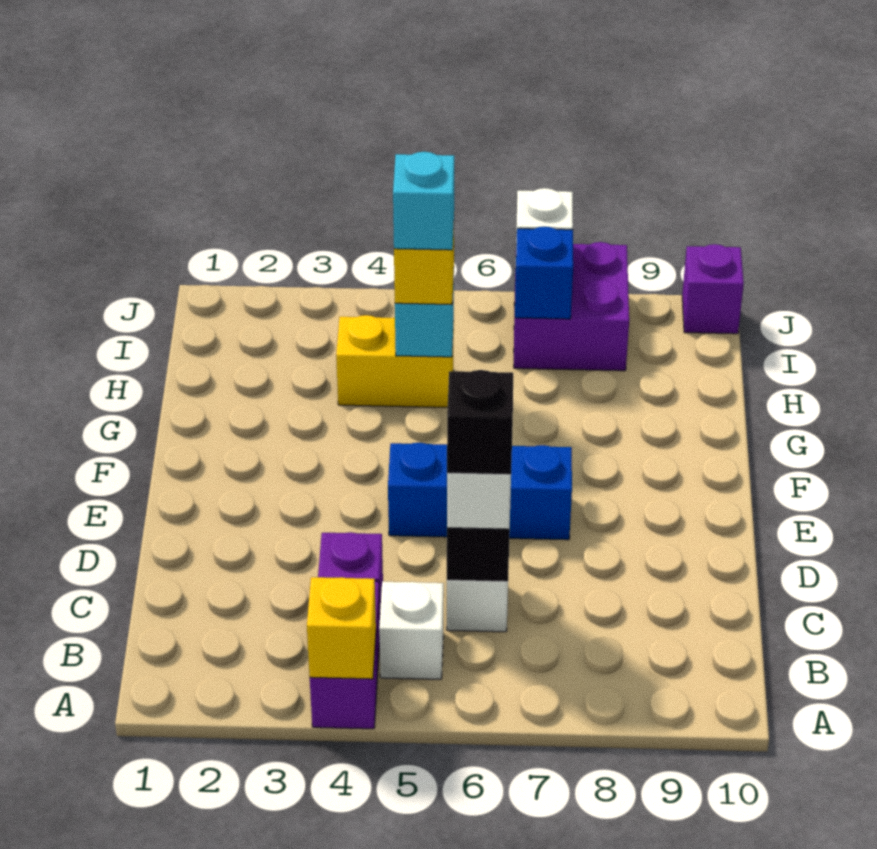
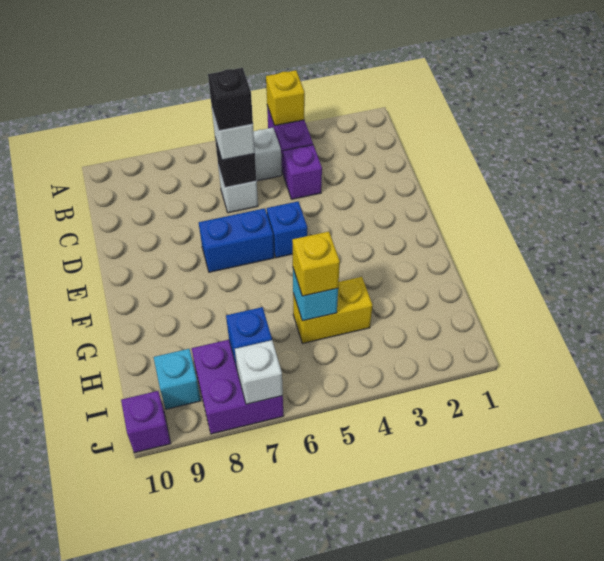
cyan 1x1 brick [393,152,454,250] -> cyan 1x1 brick moved to [154,349,201,409]

